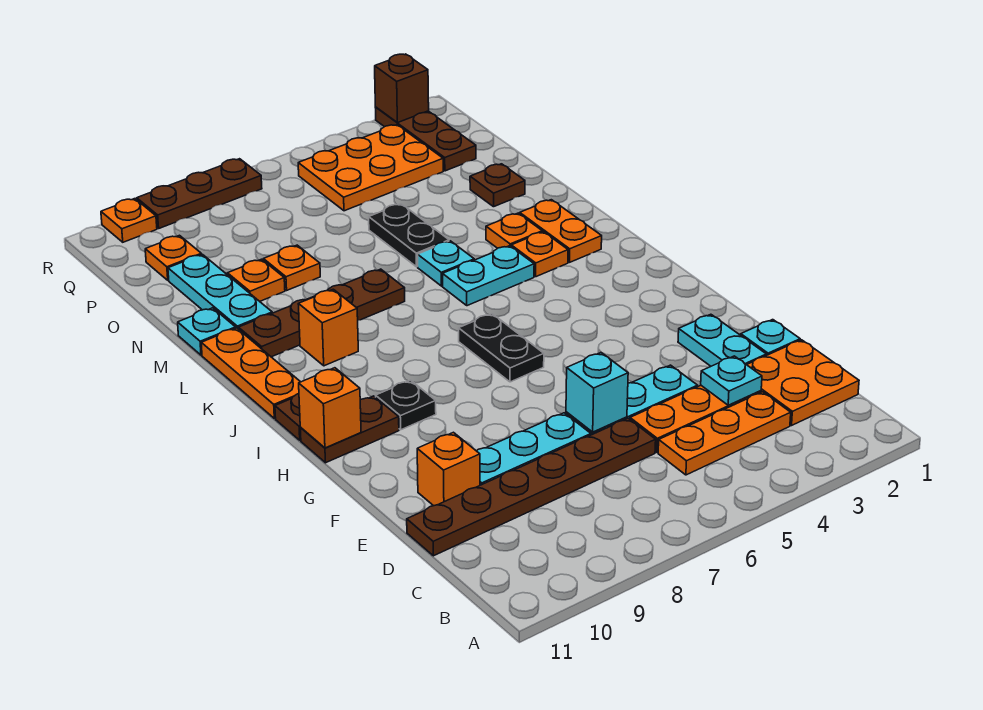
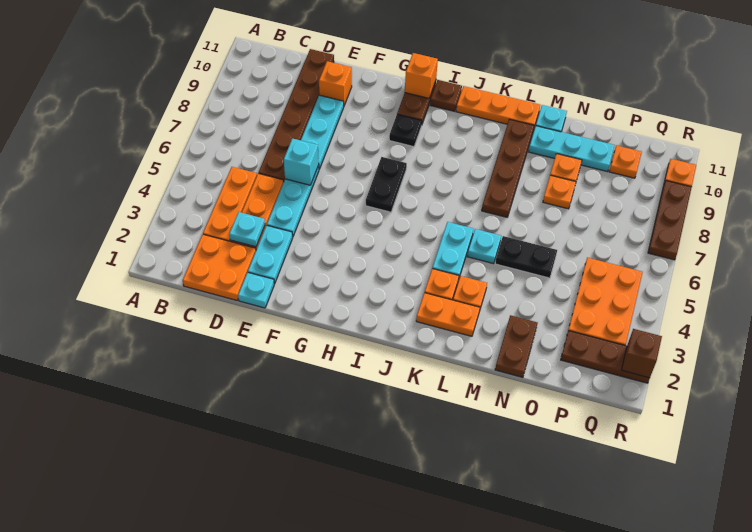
cyan 1x2 plate [678,314,766,366] -> cyan 1x2 plate turned to [248,226,293,284]
black 1x2 plate [459,314,544,382] -> black 1x2 plate turned to [366,157,407,212]
orange 1x1 brick [298,289,358,366] -> none
brown 1x1 plate [470,164,525,207] -> brown 1x2 plate [495,315,537,377]

